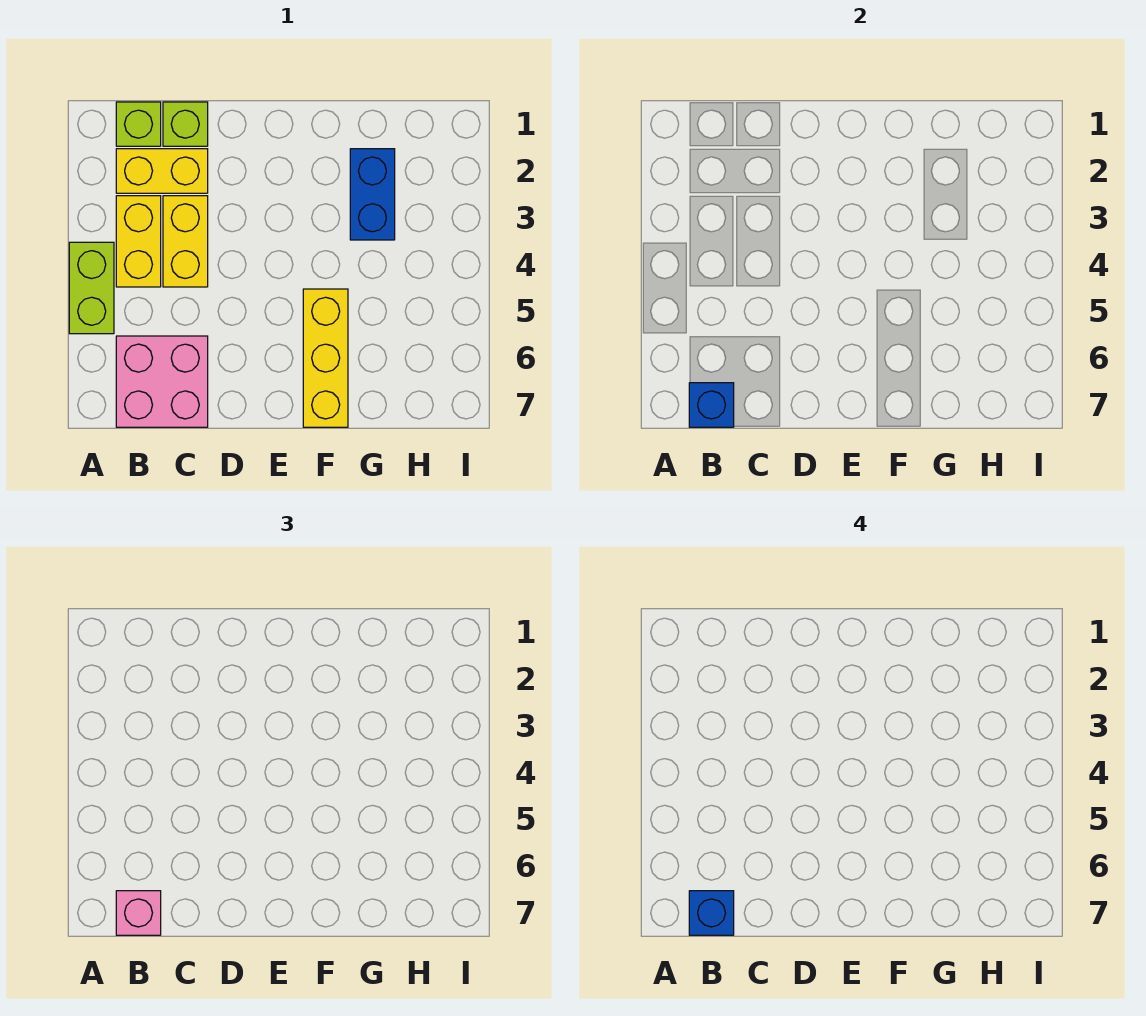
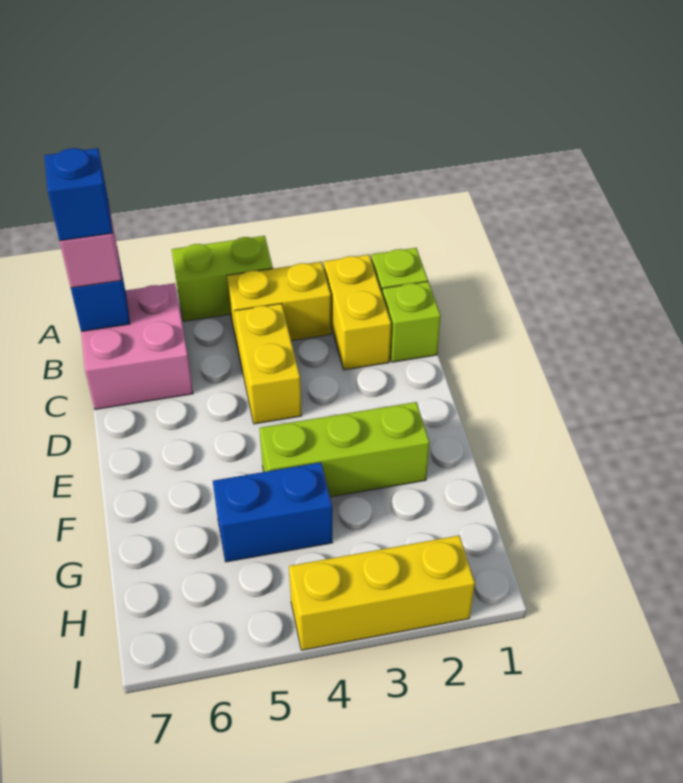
yellow 1x2 brick [163,196,208,287] -> yellow 1x2 brick turned to [234,304,302,424]
none -> lime 1x3 brick [259,402,430,497]
yellow 1x3 brick [303,289,348,427] -> yellow 1x3 brick moved to [289,535,475,650]
blue 1x2 brick [350,149,395,240] -> blue 1x2 brick moved to [213,462,333,562]

